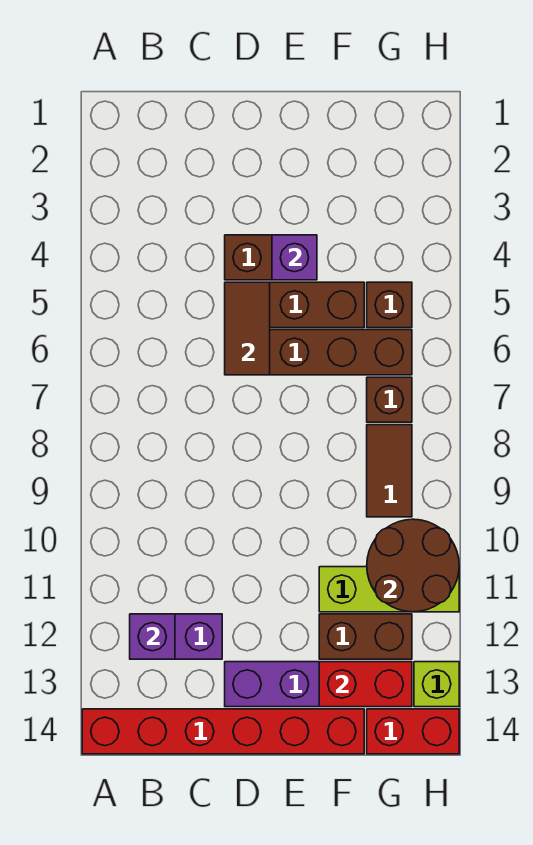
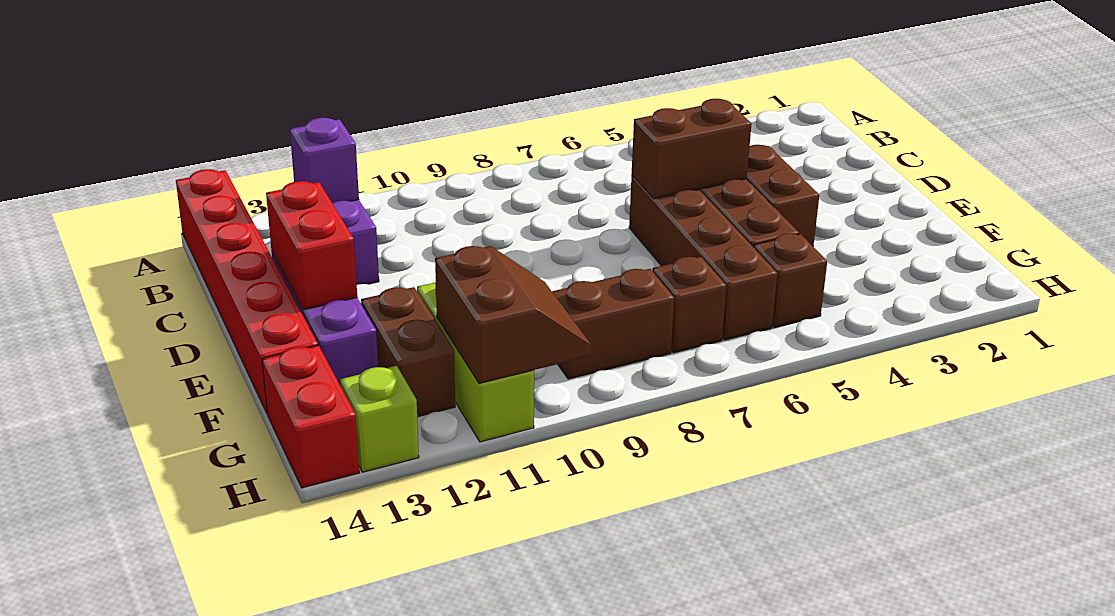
brown 1x2 tile [225,282,270,375] -> brown 1x2 brick [632,99,751,199]
purple 1x1 brick [272,235,317,280] -> none
red 1x2 brick [319,662,412,707] -> red 1x2 brick moved to [266,181,357,310]
brown 1x2 tile [367,425,412,517] -> brown 1x2 brick [552,269,674,379]
brown 2x2 round brick [367,519,459,612] -> brown 2x2 slope [435,246,592,383]

